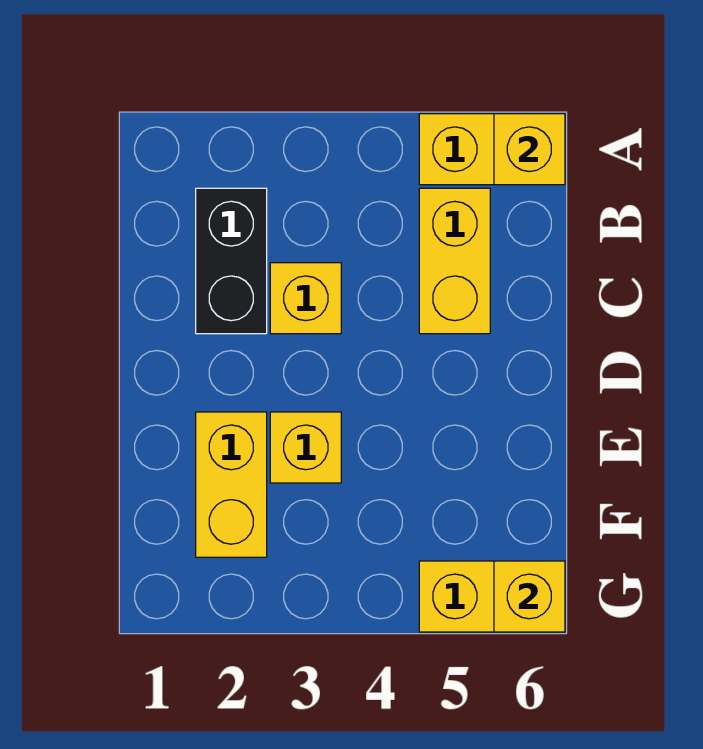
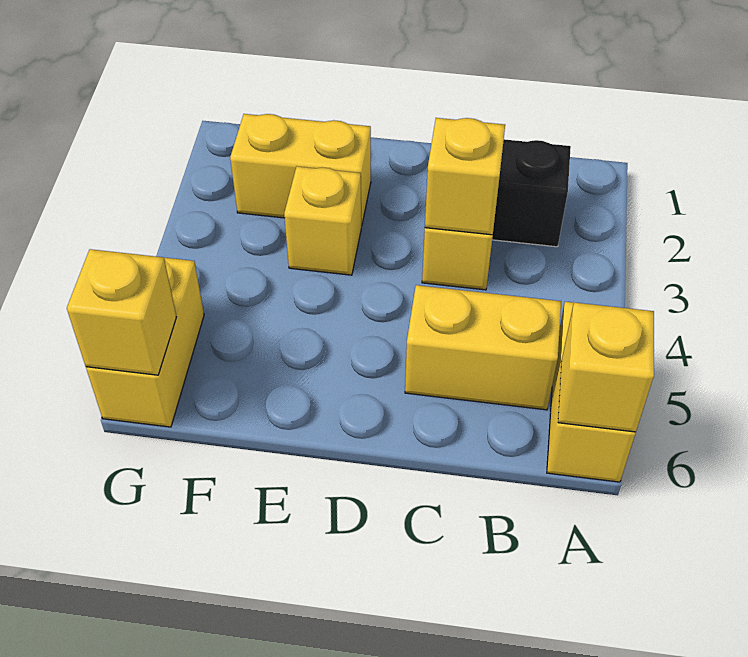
none -> yellow 1x1 brick [425,118,505,235]

